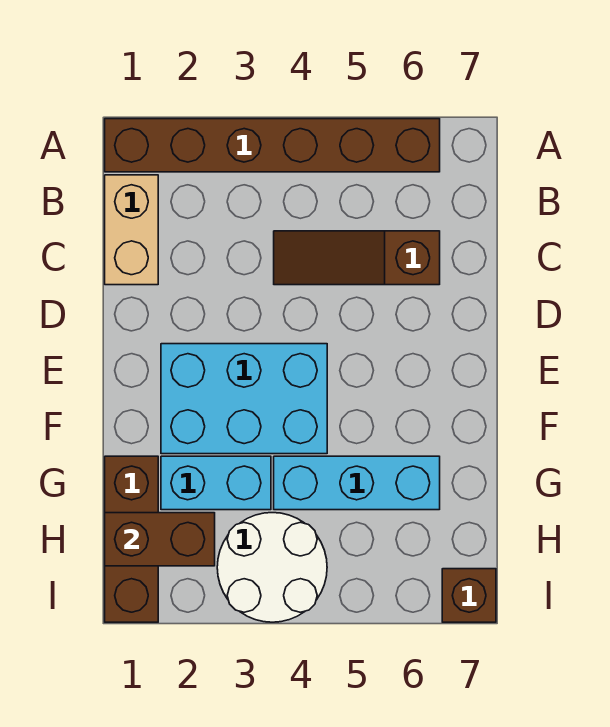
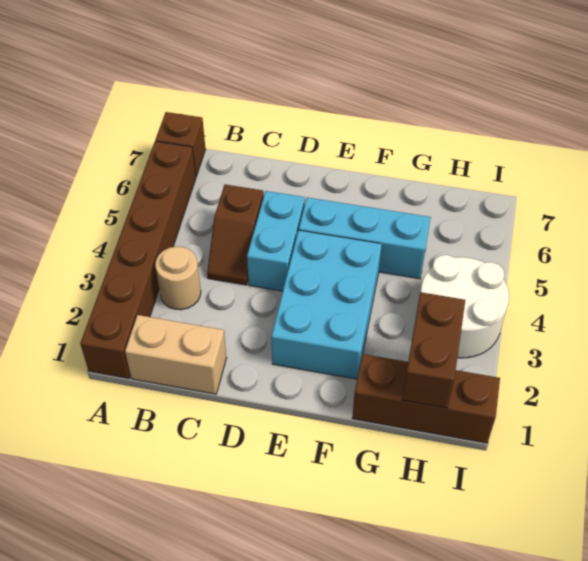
none -> tan 1x1 round brick [155,246,201,310]
brown 1x3 slope [274,231,440,285] -> brown 1x2 slope [207,185,264,285]
cyan 1x2 brick [161,456,271,510] -> cyan 1x2 brick moved to [247,191,305,291]
cyan 1x3 brick [274,456,440,510] -> cyan 1x3 brick turned to [299,197,431,279]
brown 1x1 brick [442,569,496,622] -> brown 1x1 brick moved to [155,112,206,176]

